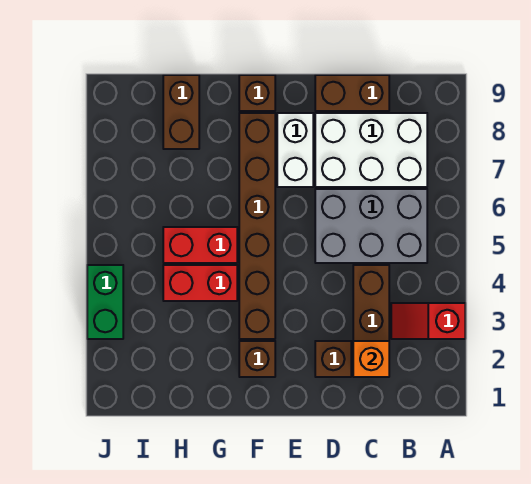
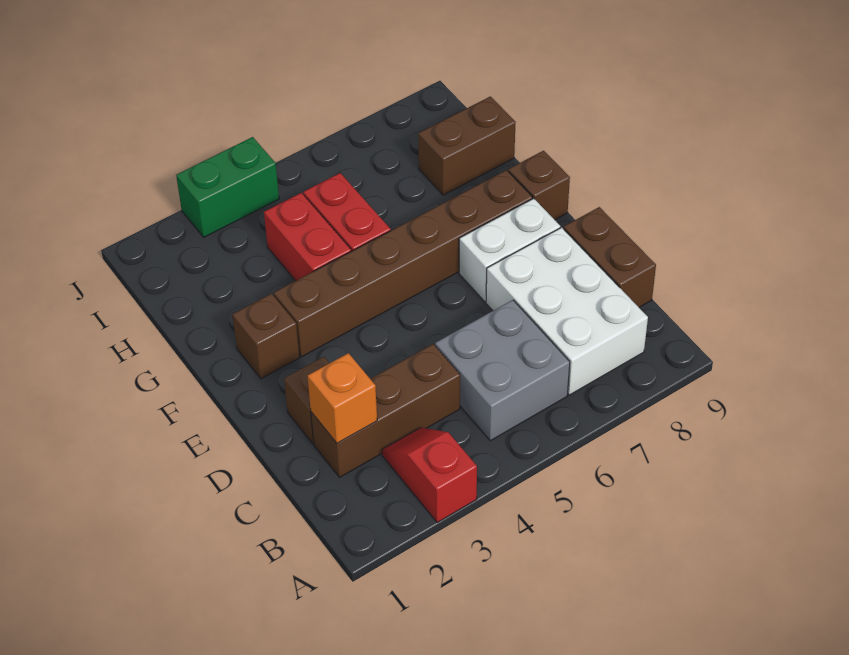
grey 2x3 brick [315,189,427,263] -> grey 2x2 brick [435,300,570,441]

